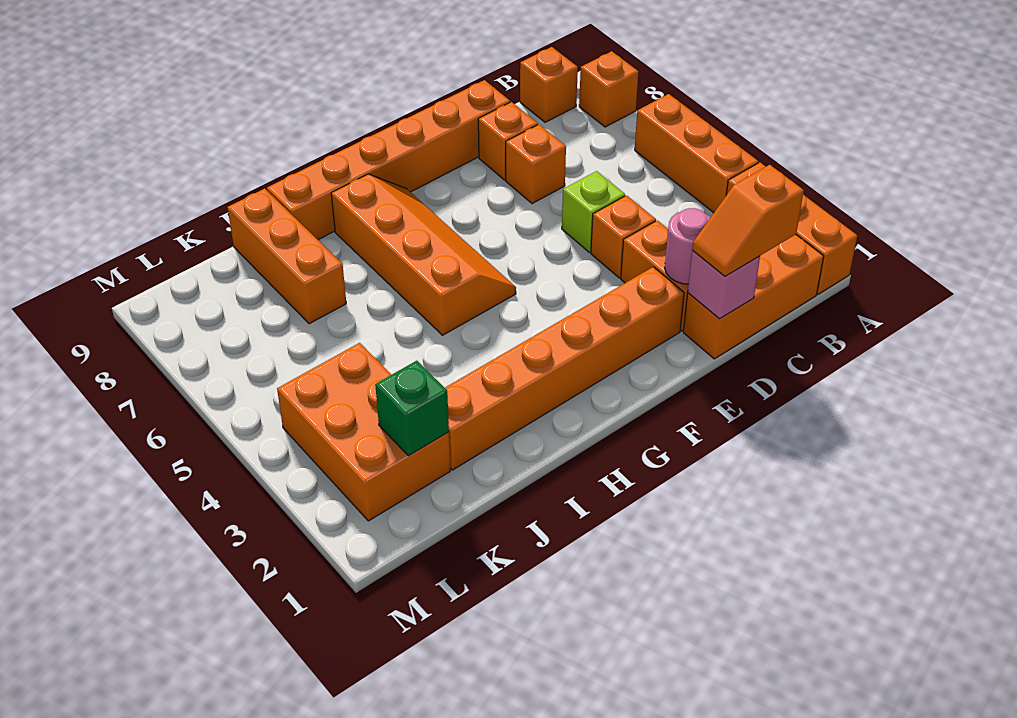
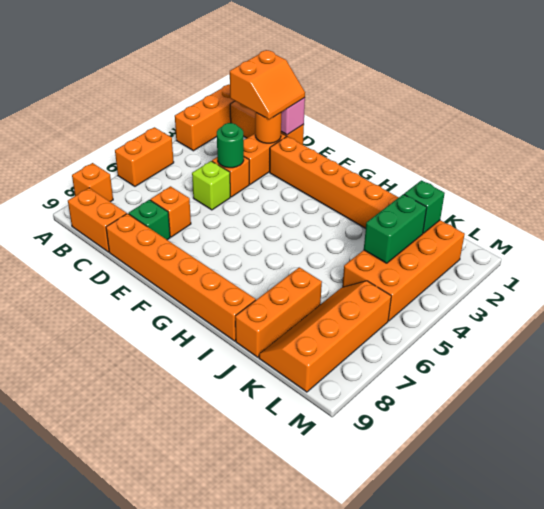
orange 1x3 brick [635,94,758,213] -> orange 1x2 brick [115,127,174,186]
orange 1x1 brick [520,47,578,122] -> orange 1x2 brick [68,188,127,252]
orange 1x2 slope [692,165,804,276] -> orange 2x2 slope [230,50,305,119]
pink 1x1 round brick [665,208,711,284] -> orange 1x1 round brick [255,112,281,143]
none -> green 1x1 round brick [217,123,244,168]
orange 1x1 brick [478,102,538,180] -> green 1x1 brick [129,200,170,240]
orange 2x4 slope [331,174,516,335] -> orange 2x4 slope moved to [259,281,391,392]
orange 2x3 brick [277,343,450,521] -> orange 2x4 brick [342,220,465,321]
none -> green 1x2 brick [364,194,427,263]

